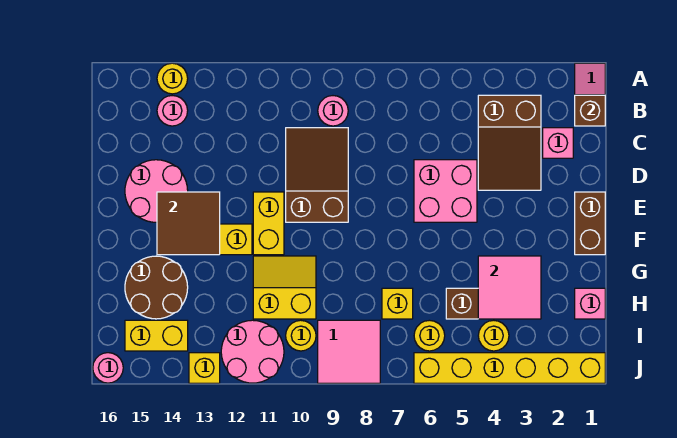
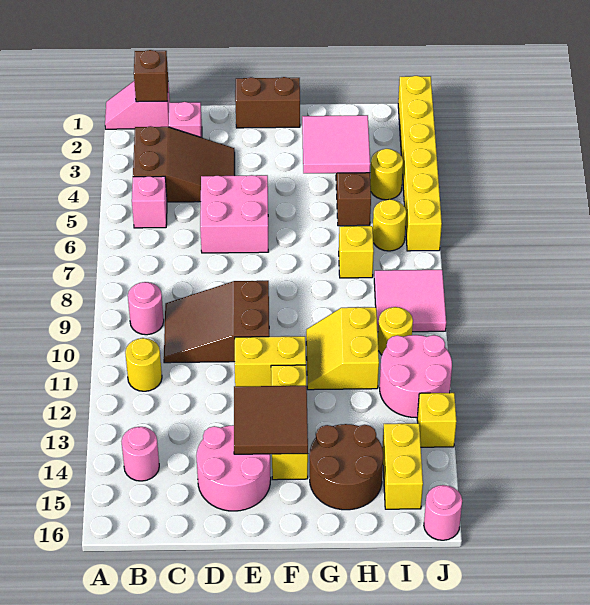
yellow 1x1 round brick [157,63,188,94] -> yellow 1x1 round brick moved to [125,338,162,391]
pink 1x1 brick [575,288,605,319] -> pink 1x1 brick moved to [132,176,167,228]

